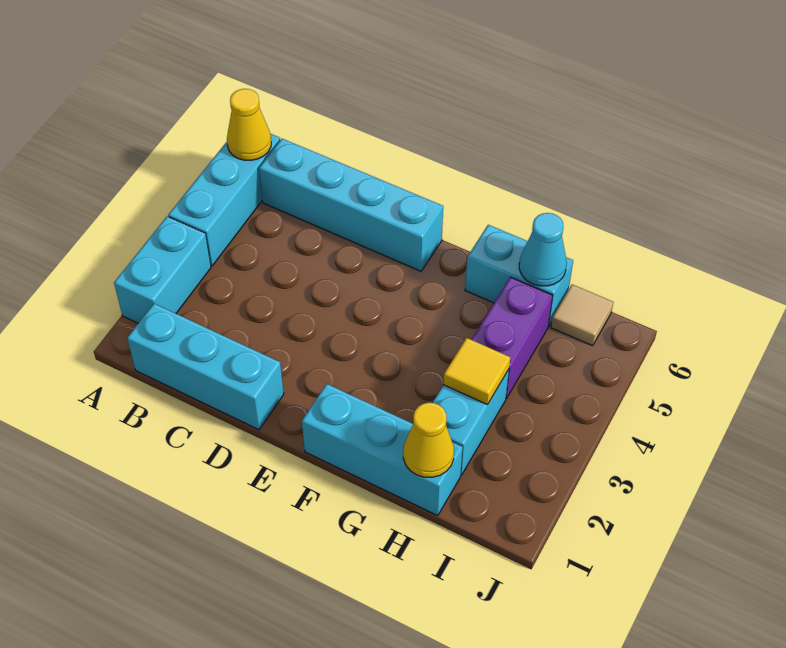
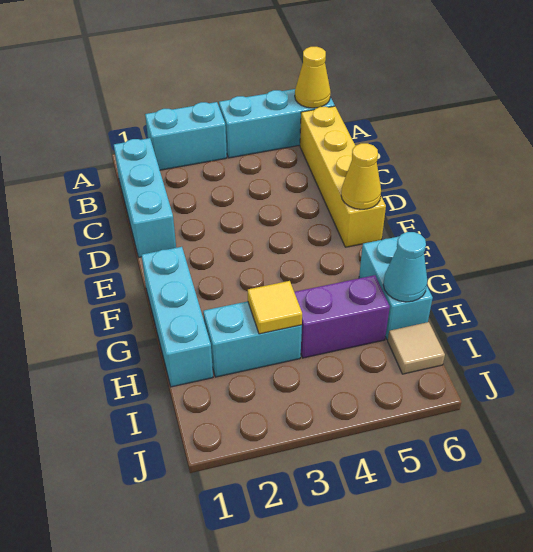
cyan 1x4 brick [259,139,443,271] -> yellow 1x4 brick [300,106,386,247]
yellow 1x1 cone [403,403,454,477] -> yellow 1x1 cone moved to [341,143,381,209]

